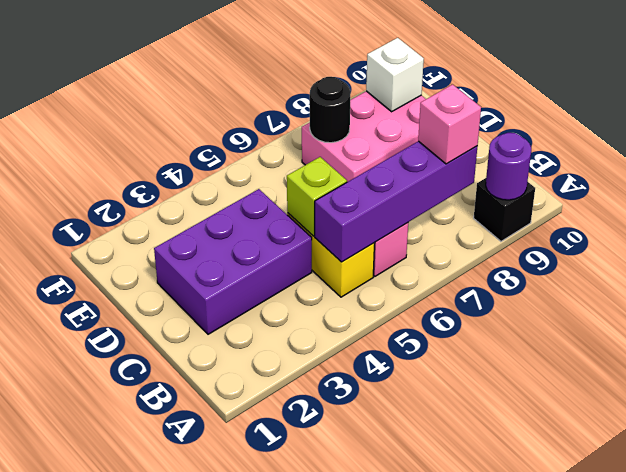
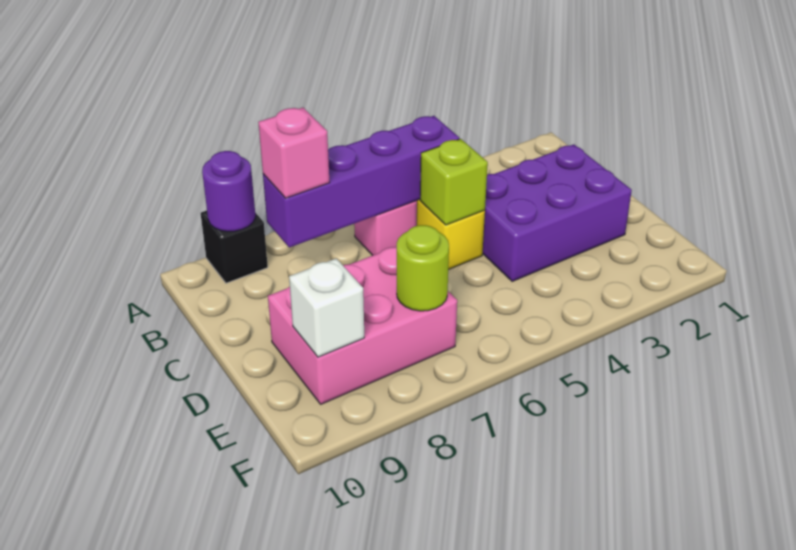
black 1x1 round brick [310,77,351,143] -> lime 1x1 round brick [397,225,449,311]

